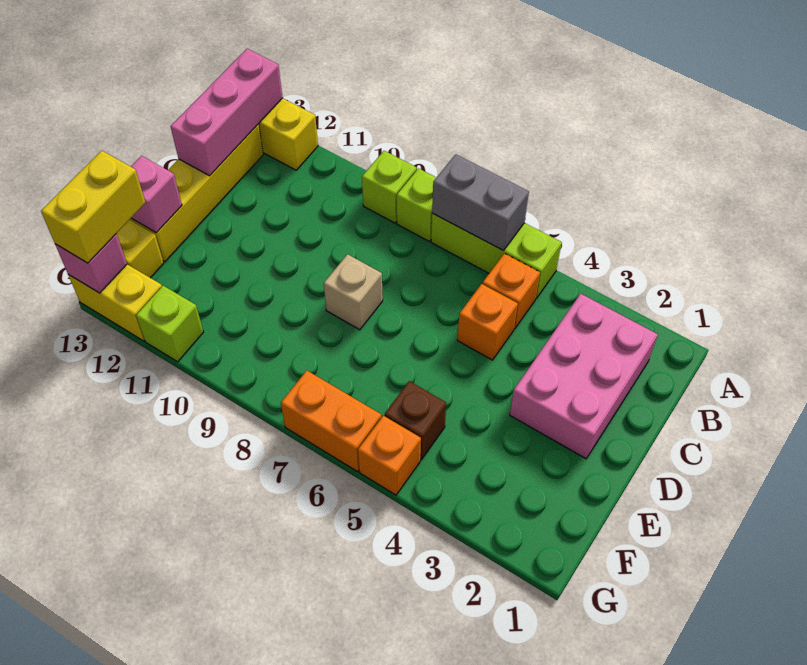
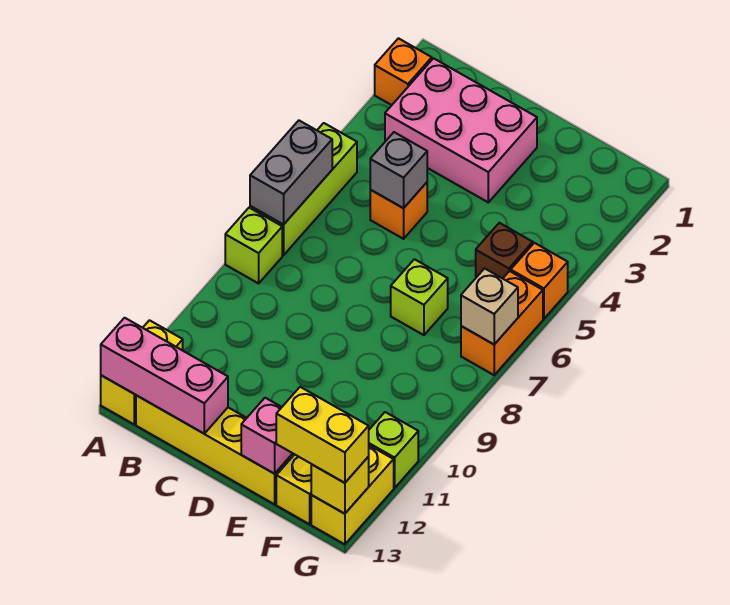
lime 1x1 brick [362,151,417,223] -> lime 1x1 brick moved to [391,259,448,335]
orange 1x1 brick [483,253,540,329] -> orange 1x1 brick moved to [375,38,432,105]
none -> grey 1x1 brick [370,132,427,208]
tan 1x1 brick [324,254,383,330] -> tan 1x1 brick moved to [461,268,518,344]
pink 1x1 brick [55,234,127,293] -> yellow 1x1 brick [311,457,369,514]

